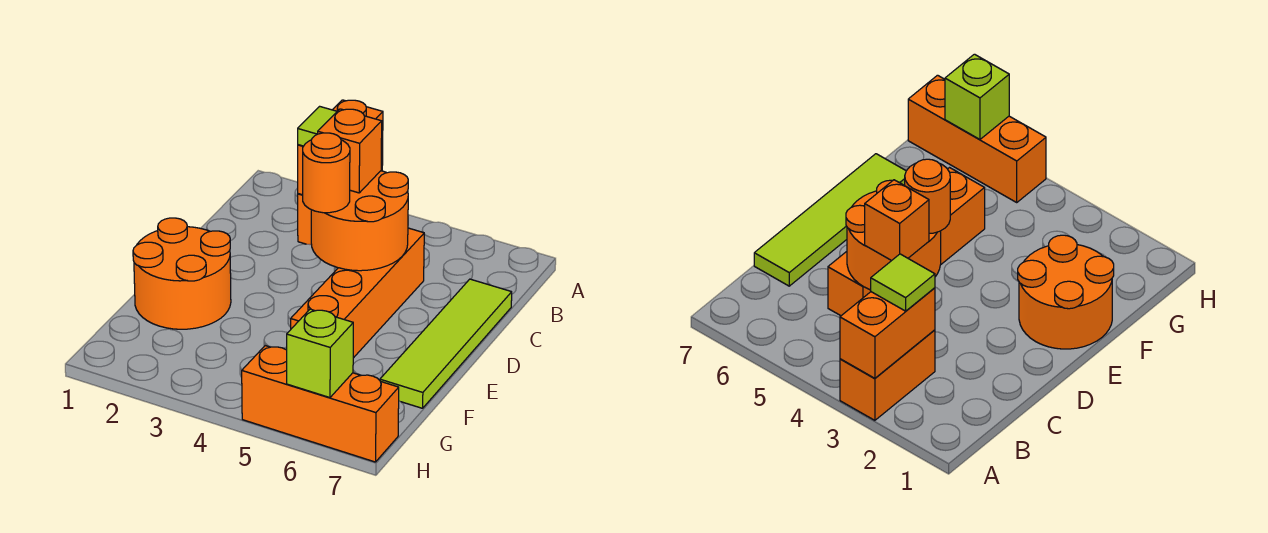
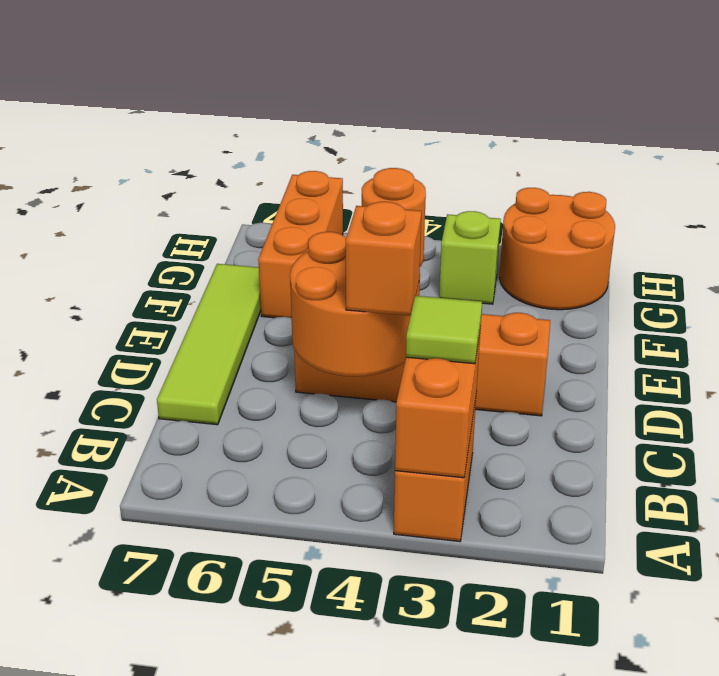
orange 1x4 brick [291,228,424,358] -> orange 1x4 brick turned to [294,313,550,416]
orange 2x2 round brick [133,218,231,329] -> orange 2x2 round brick moved to [500,188,615,310]
orange 1x3 brick [242,346,399,462] -> orange 1x3 brick turned to [258,171,343,318]
lime 1x1 brick [287,309,353,398] -> lime 1x1 brick moved to [439,211,501,304]

